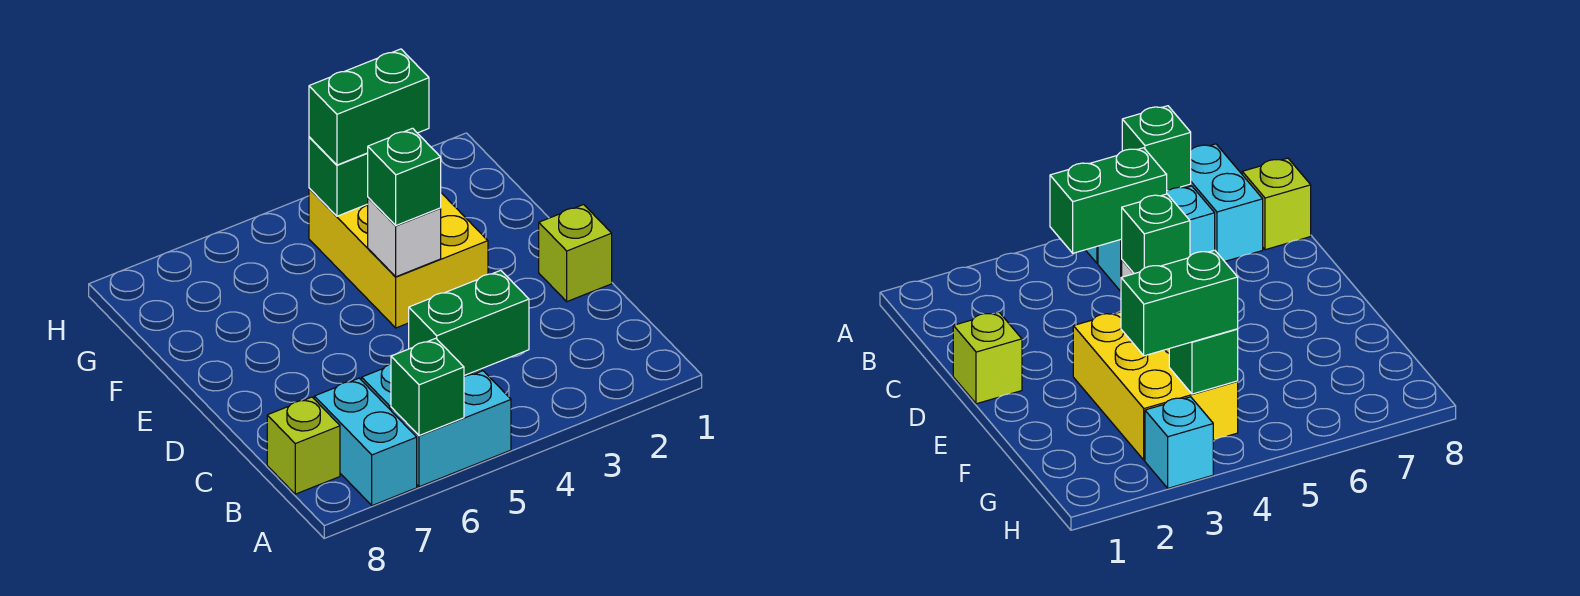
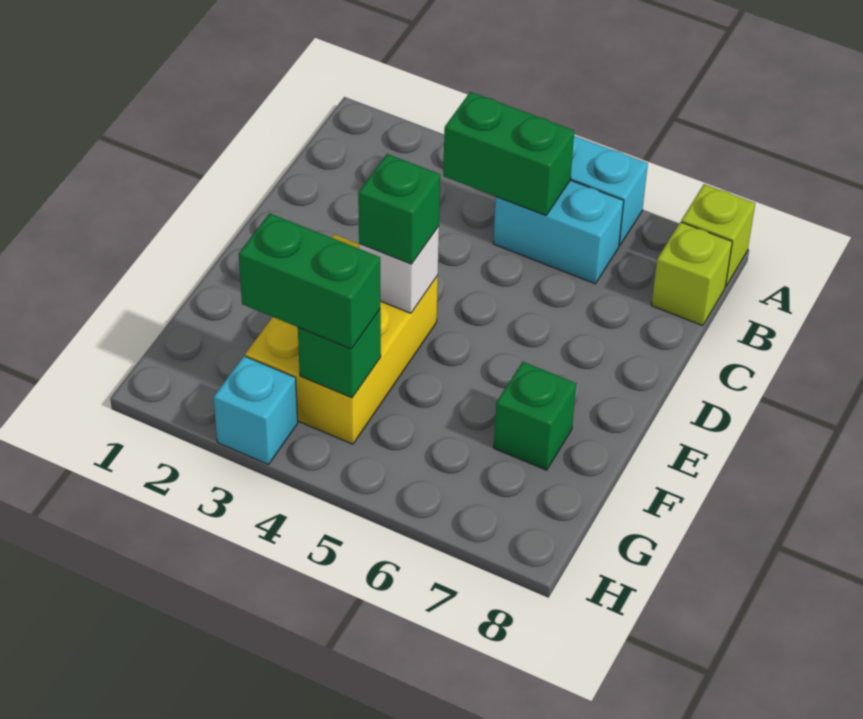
green 1x1 brick [391,338,464,436] -> green 1x1 brick moved to [494,362,576,470]
cyan 1x2 brick [314,378,417,506] -> none
lime 1x1 brick [539,205,612,302] -> lime 1x1 brick moved to [681,184,755,286]

